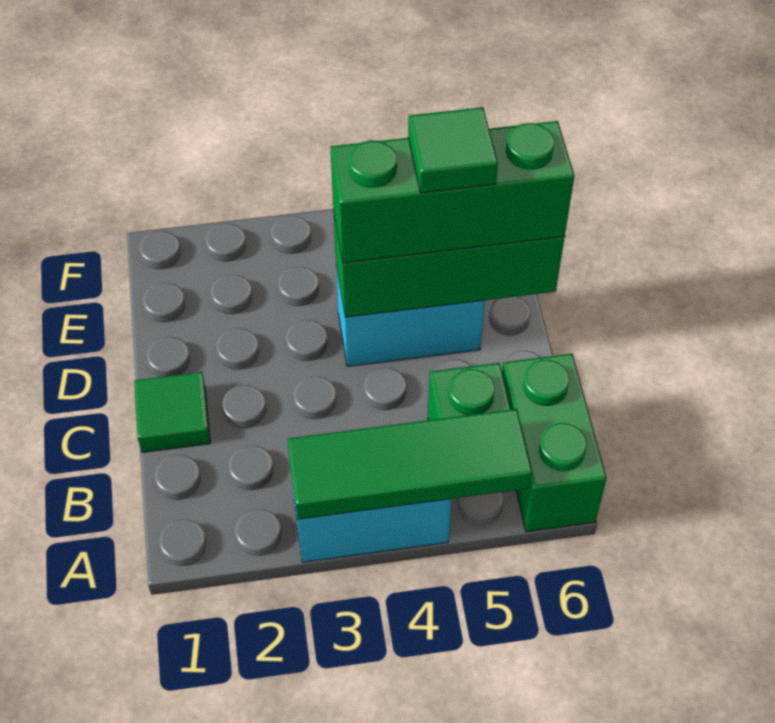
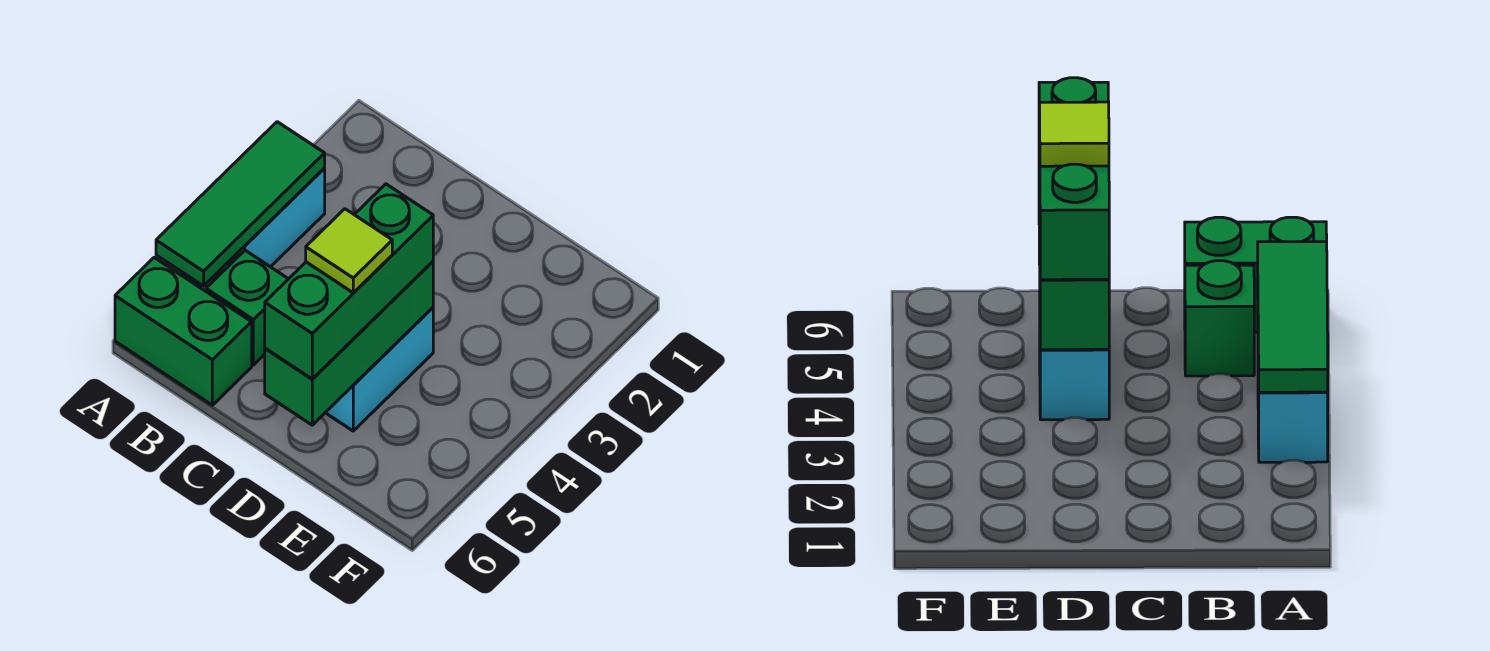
green 1x1 tile [134,372,210,452] -> none
green 1x1 tile [408,107,498,193] -> lime 1x1 tile [306,209,392,293]

